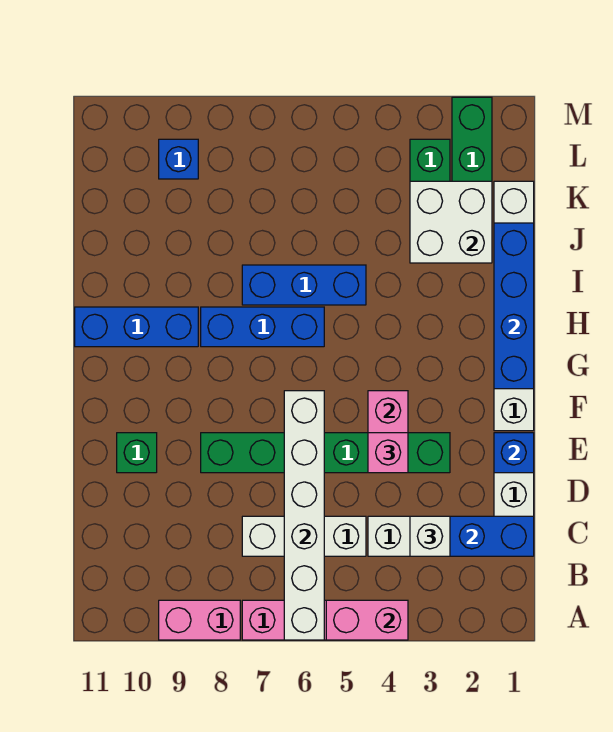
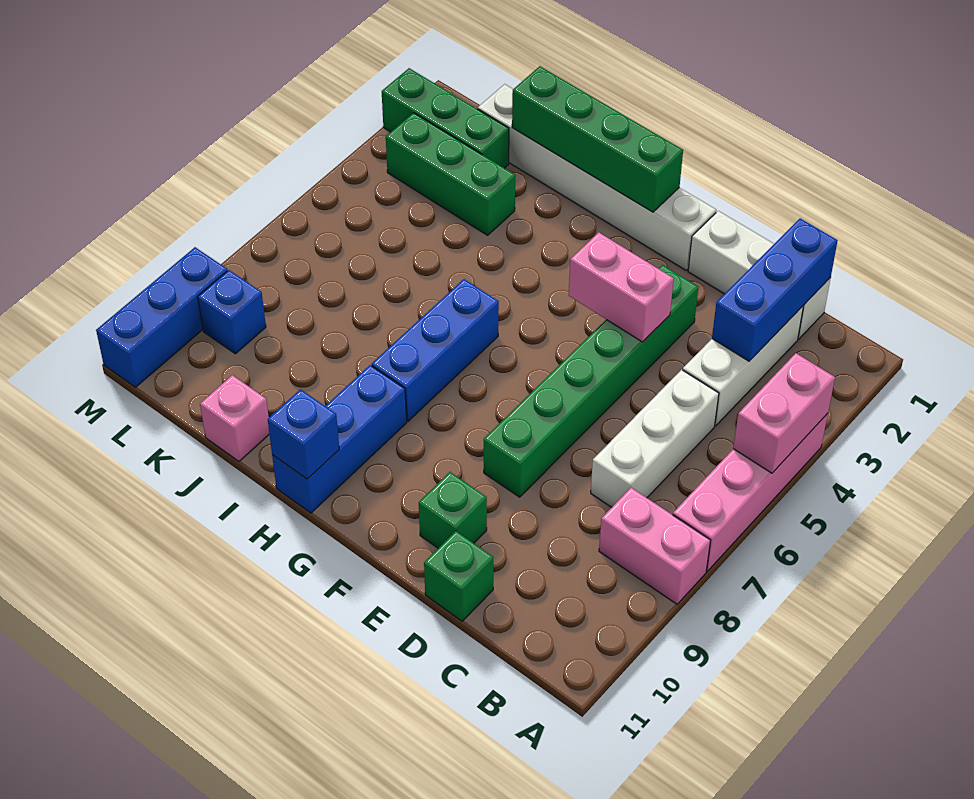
white 1x6 brick [284,391,324,640] -> none
pink 1x2 brick [159,600,240,640] -> pink 1x2 brick turned to [599,488,711,604]
white 1x1 brick [410,516,450,556] -> none
none -> green 1x1 brick [424,531,493,621]
blue 1x1 brick [494,433,534,473] -> blue 1x1 brick moved to [268,389,339,479]
pink 1x1 brick [368,433,408,473] -> pink 1x1 brick moved to [200,375,269,461]
blue 1x4 brick [494,223,534,389] -> green 1x4 brick [512,66,683,212]
blue 1x3 brick [242,265,366,305] -> blue 1x3 brick moved to [96,247,227,387]
white 2x2 brick [410,181,492,263] -> none

